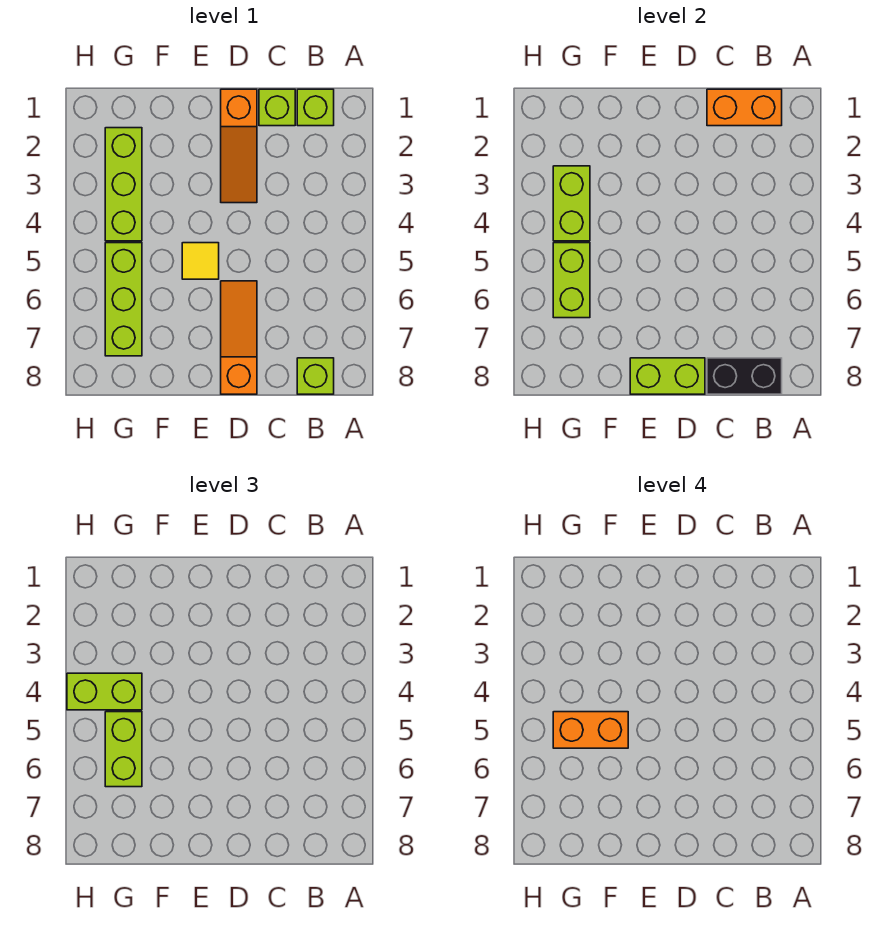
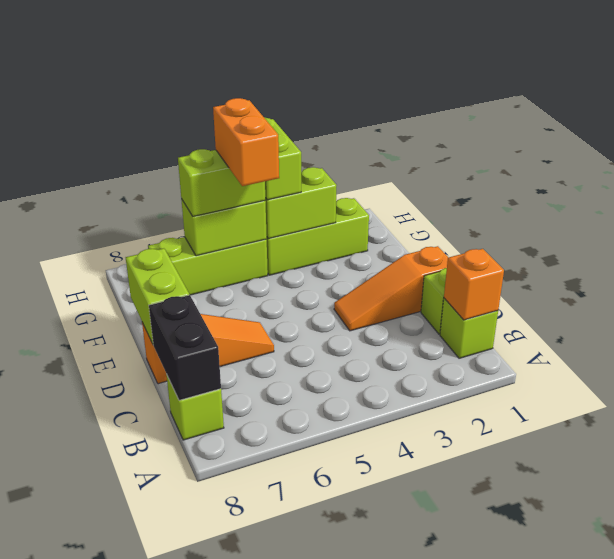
orange 1x2 brick [707,89,782,126] -> orange 1x1 brick [444,249,504,320]
yellow 1x1 tile [182,243,219,279] -> none

